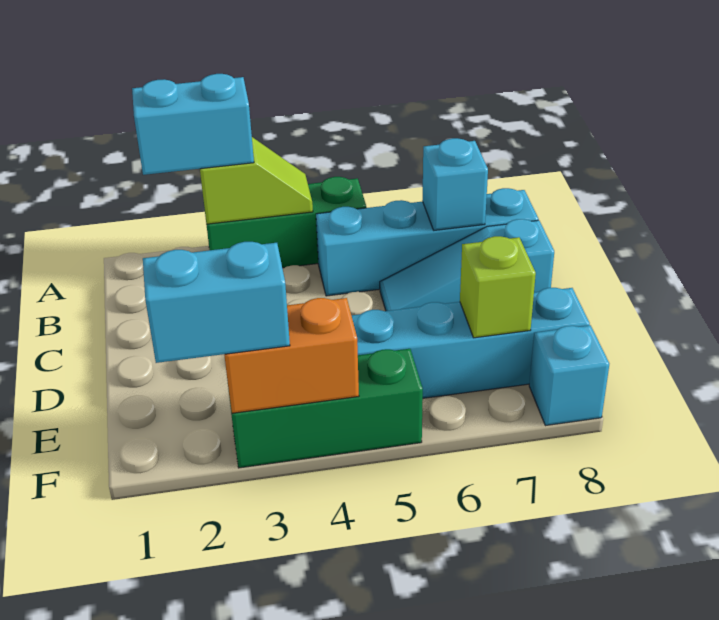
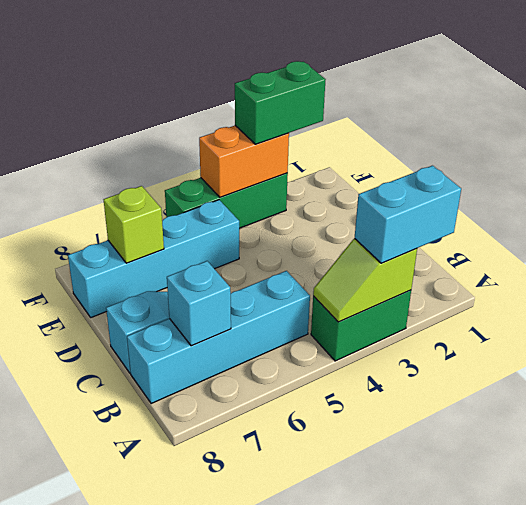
green 1x3 brick [204,177,366,268] -> green 1x2 brick [311,290,411,361]
cyan 1x2 brick [143,242,290,363] -> green 1x2 brick [235,61,326,144]
cyan 1x1 brick [529,325,609,426] -> none

